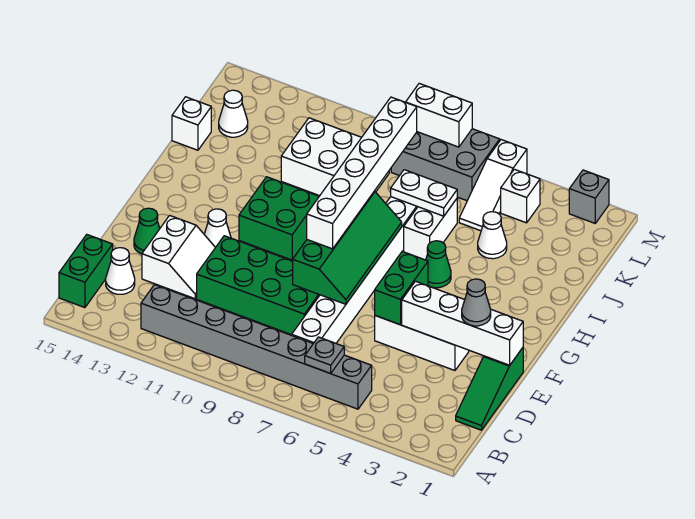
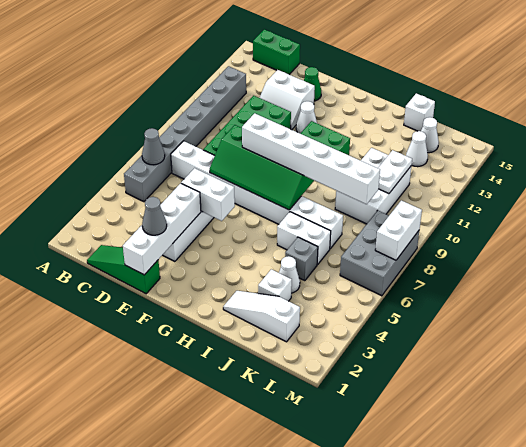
grey 1x1 plate [305,337,344,373] -> grey 1x1 cone [142,128,165,165]
white 1x1 cone [106,248,135,294] -> white 1x1 cone moved to [406,131,428,167]
green 1x2 brick [375,251,428,325] -> white 1x2 brick [181,168,235,221]
green 1x1 cone [426,241,451,288] -> none
white 1x2 plate [391,170,457,216] -> white 1x2 plate moved to [378,150,412,194]
white 1x3 slope [459,140,527,231] -> white 1x3 slope moved to [223,291,300,342]
white 1x1 brick [501,169,540,223] -> white 1x1 brick moved to [258,269,292,301]
grey 1x1 brick [569,170,609,223] -> grey 1x1 brick moved to [285,237,318,281]

